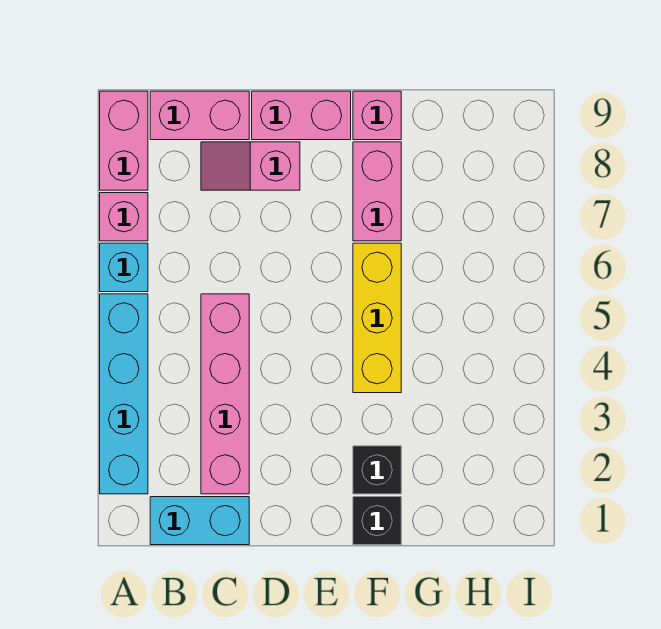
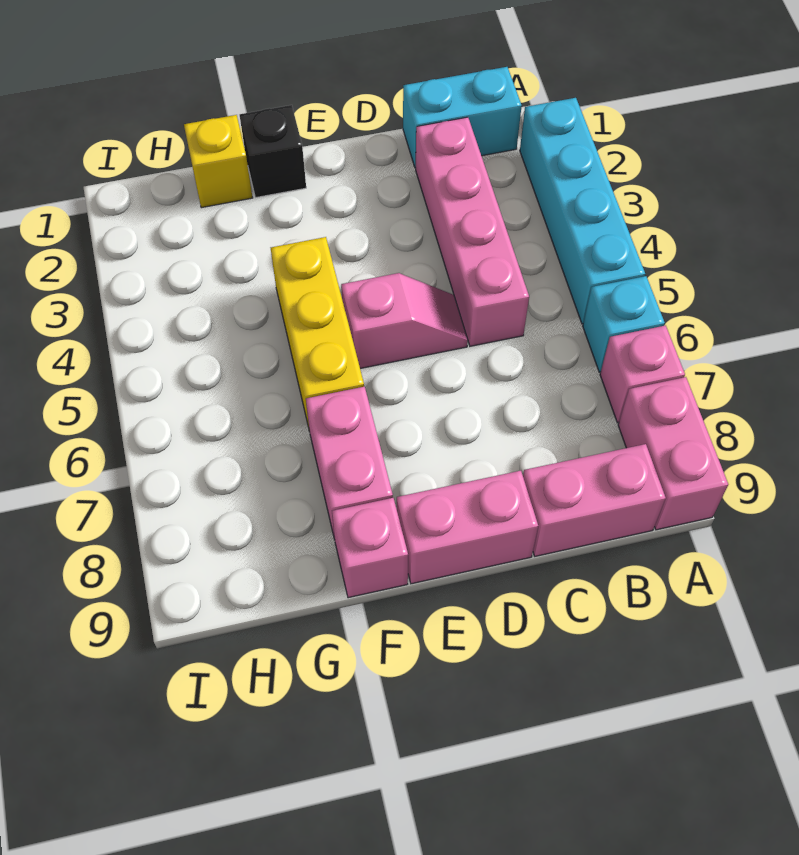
pink 1x2 slope [201,142,300,190] -> pink 1x2 slope moved to [341,273,468,369]
black 1x1 brick [353,446,401,494] -> none
none -> yellow 1x1 brick [184,115,253,208]

